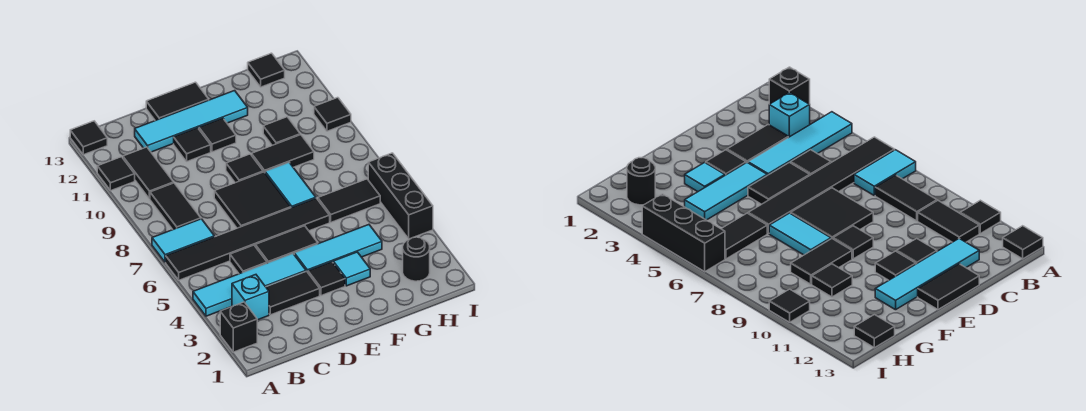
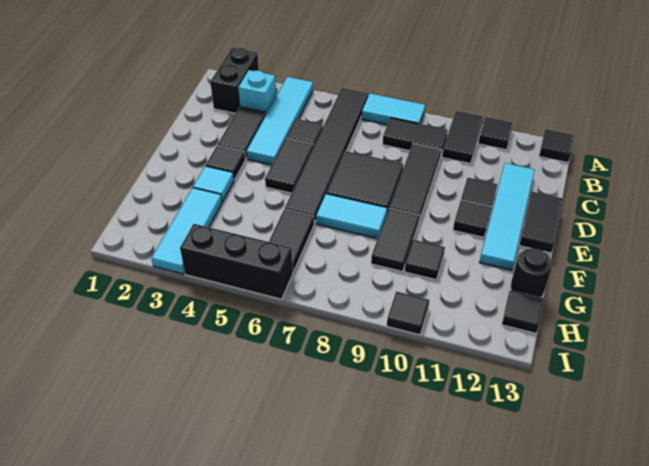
black 1x1 brick [220,302,257,352] -> black 1x2 brick [210,47,259,113]
cyan 1x2 tile [152,219,215,262] -> cyan 1x2 tile turned to [362,94,425,125]
black 1x2 tile [123,147,174,199] -> black 1x2 tile turned to [442,111,483,164]
cyan 1x3 tile [294,225,382,272] -> cyan 1x3 tile moved to [152,188,222,274]
black 1x1 tile [226,154,263,183] -> black 1x3 tile [389,144,441,221]
black 1x1 round brick [403,237,430,281] -> black 1x1 round brick moved to [511,249,552,297]

